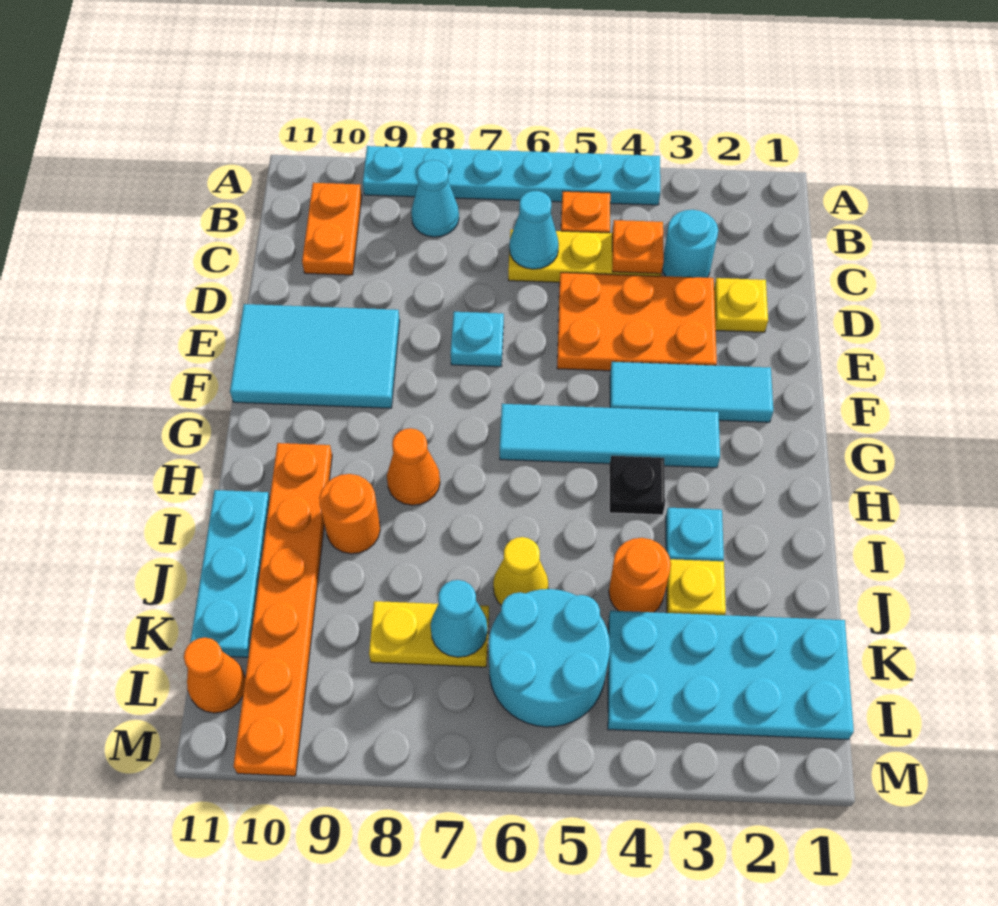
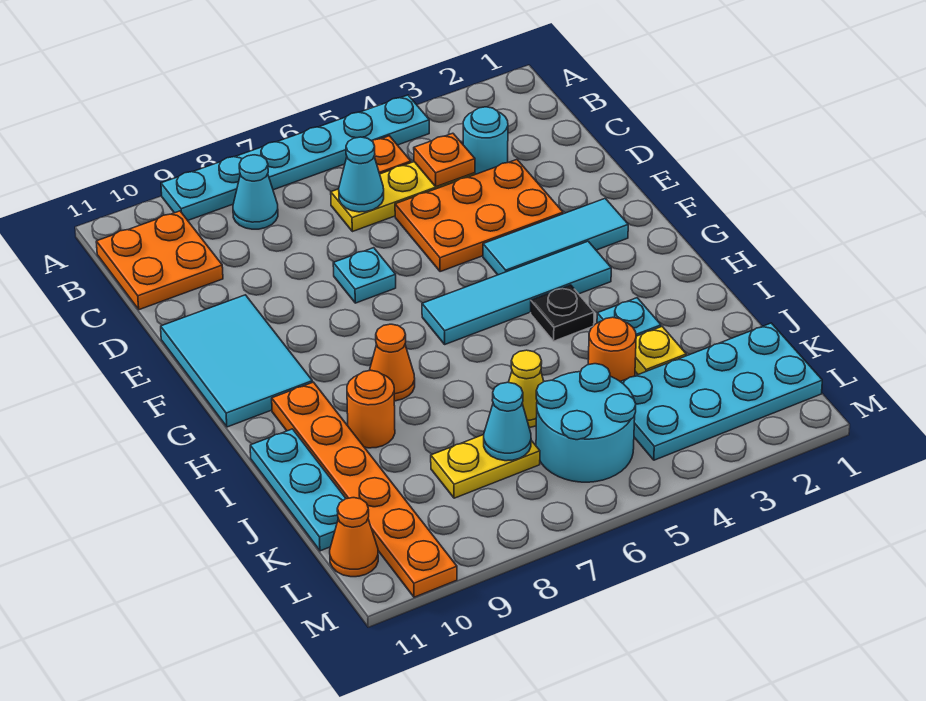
orange 1x2 plate [302,183,362,275] -> orange 2x2 plate [96,211,223,310]
yellow 1x1 plate [714,278,768,332] -> none
cyan 2x3 tile [230,304,400,408] -> cyan 2x3 tile turned to [161,295,312,427]

